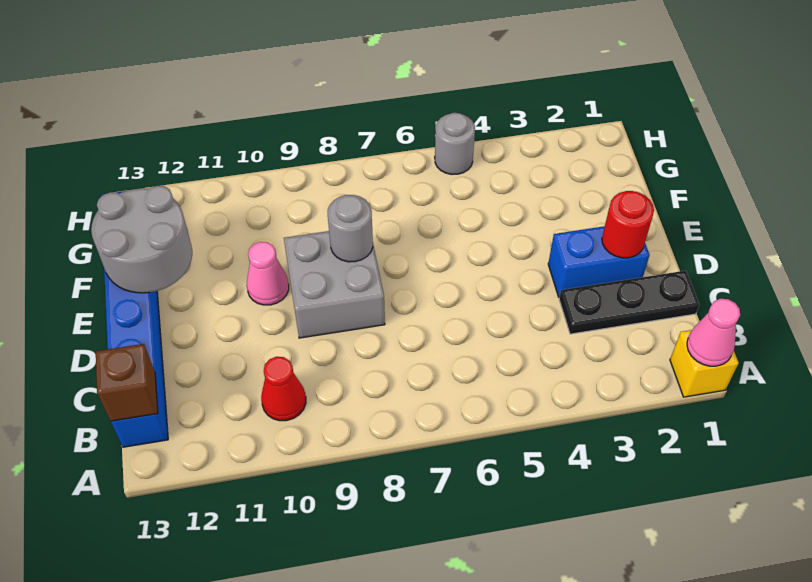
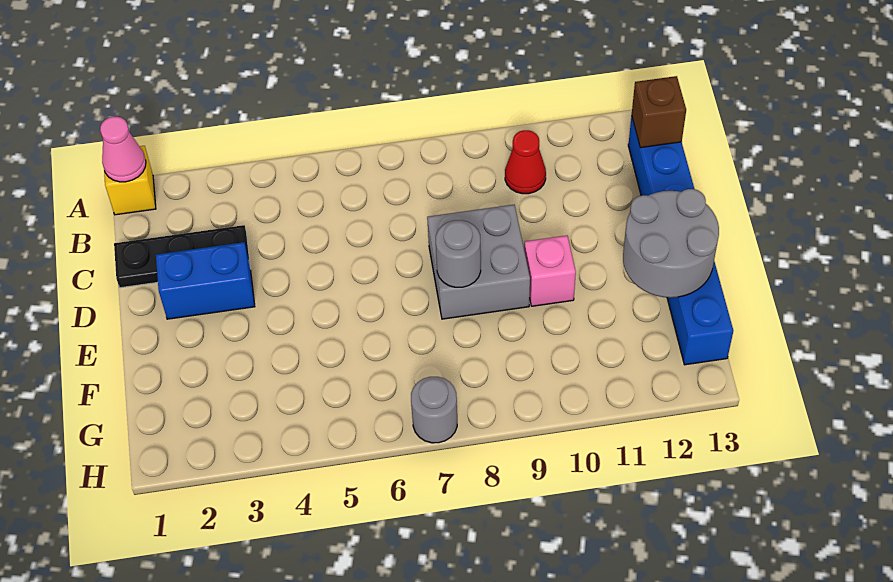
red 1x1 round brick [602,191,654,258] -> none
pink 1x1 cone [247,242,289,305] -> pink 1x1 brick [524,236,576,306]
grey 1x1 round brick [435,113,475,174] -> grey 1x1 round brick moved to [411,377,457,443]

